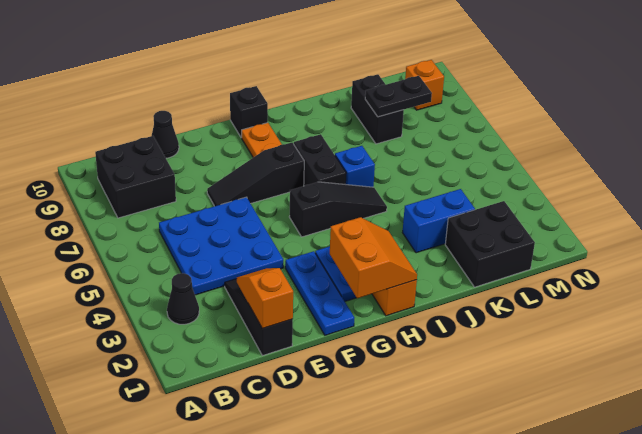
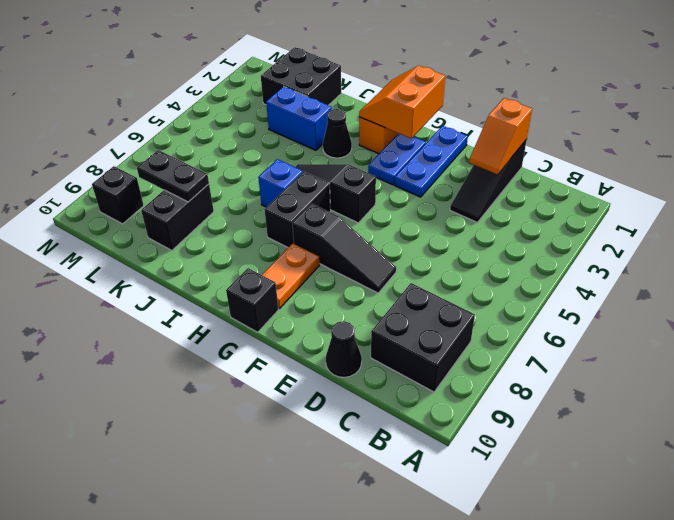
black 1x1 cone [167,273,199,324] -> black 1x1 cone moved to [323,109,352,158]
blue 3x3 plate [159,197,283,295] -> none
orange 1x1 brick [405,60,444,110] -> black 1x1 brick [92,166,144,224]

